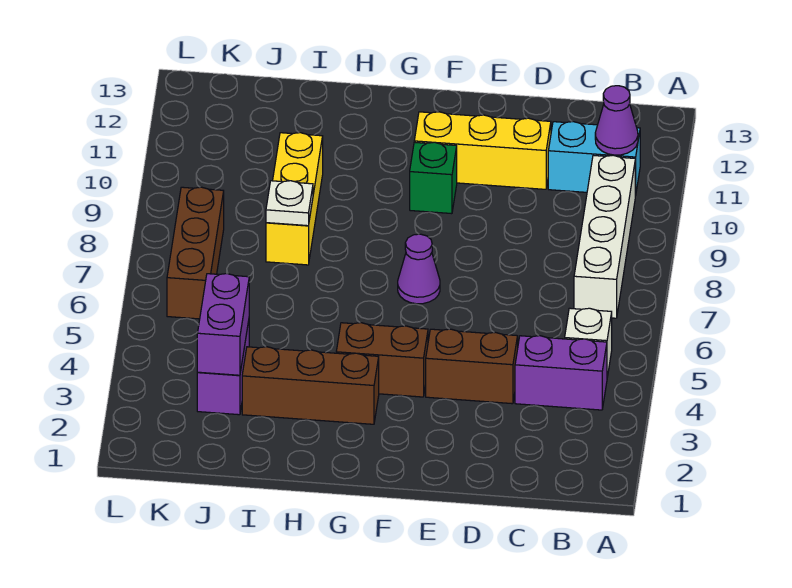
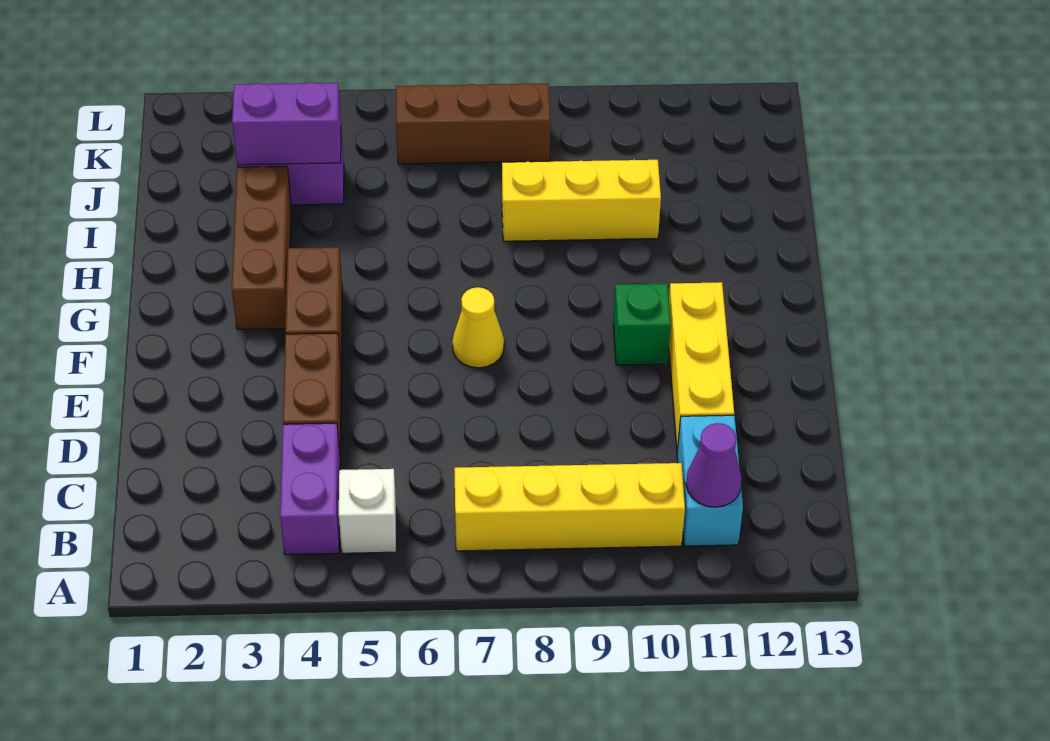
white 1x4 brick [574,155,635,318] -> yellow 1x4 brick [454,463,685,551]
purple 1x1 cone [398,234,440,304] -> yellow 1x1 cone [452,287,504,368]
white 1x1 plate [266,181,313,226] -> none

